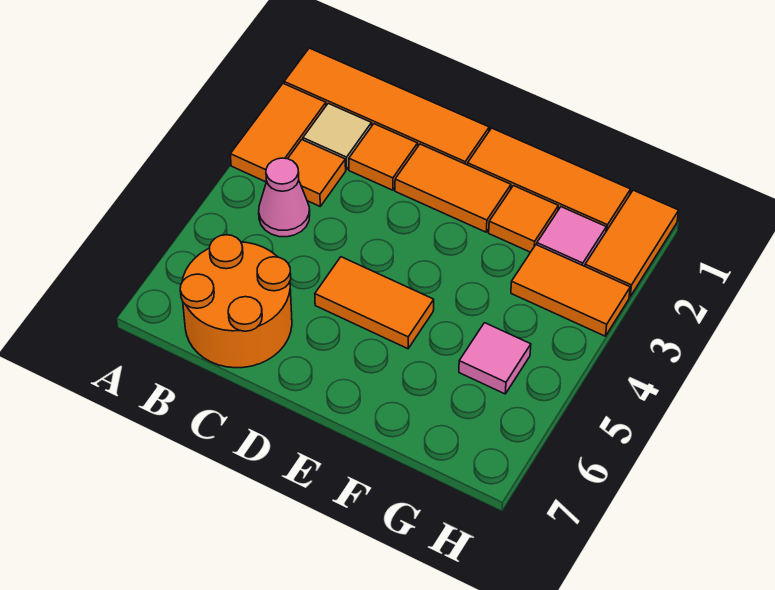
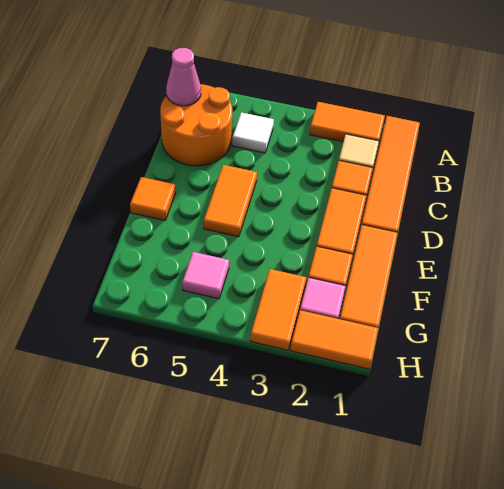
orange 1x1 tile [288,140,346,206] -> orange 1x1 tile moved to [130,177,176,220]
pink 1x1 cone [259,158,310,237] -> pink 1x1 cone moved to [166,48,201,106]
none -> white 1x1 tile [232,112,274,153]

